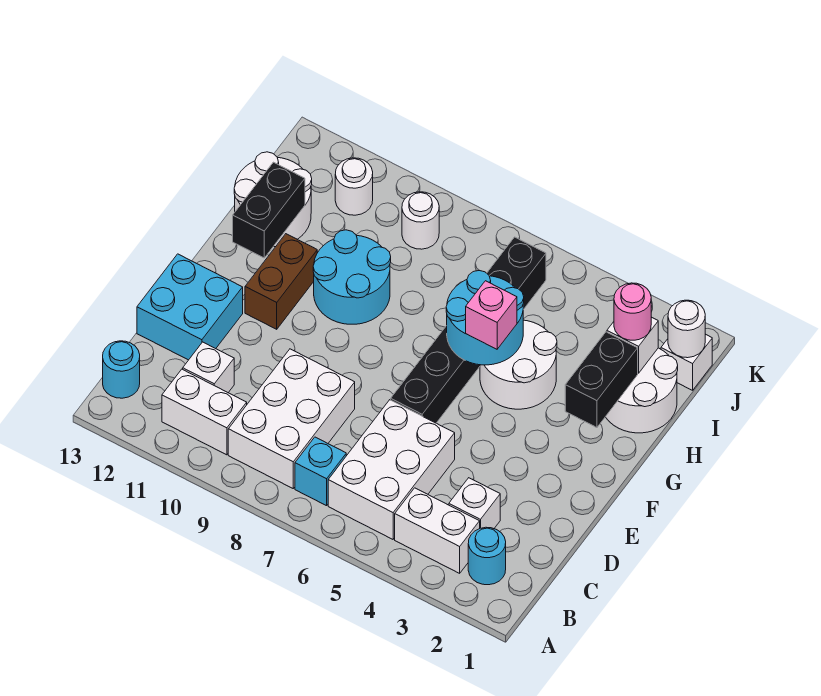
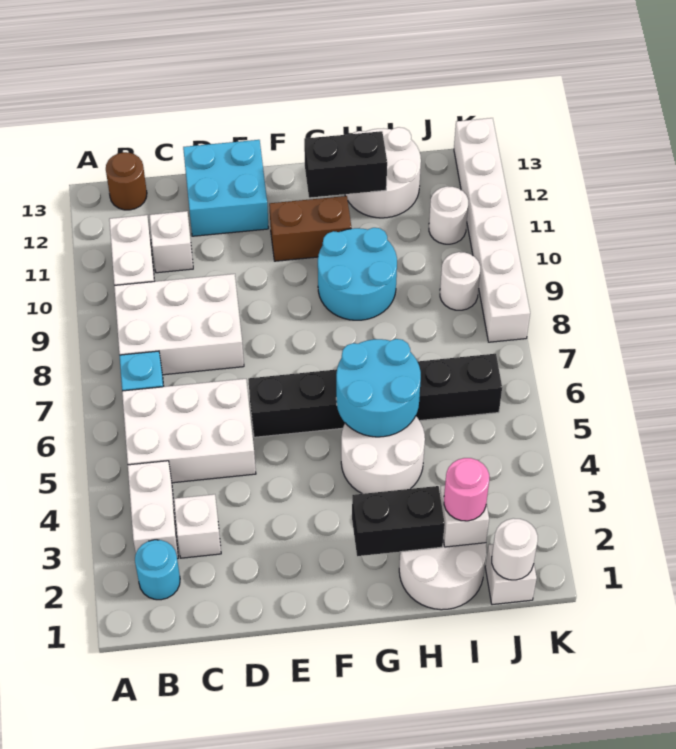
cyan 1x1 round brick [103,341,140,398] -> brown 1x1 round brick [106,152,147,210]
pink 1x1 brick [466,281,517,349] -> none
none -> white 1x6 brick [454,118,530,342]

